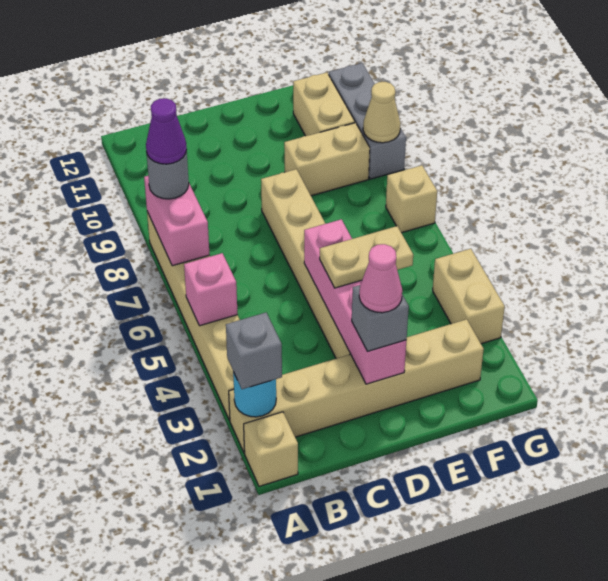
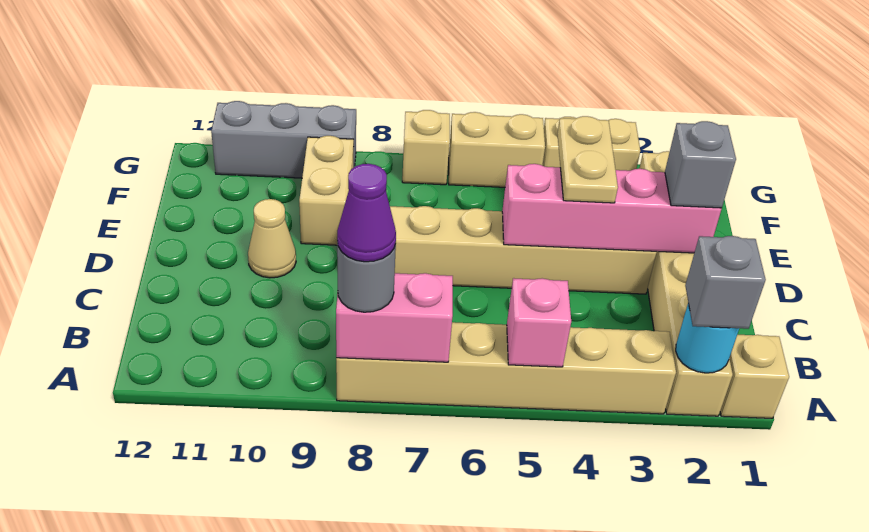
pink 1x1 cone [359,244,402,313] -> none
tan 1x2 brick [293,72,355,136] -> tan 1x2 brick moved to [449,112,545,187]
tan 1x1 cone [363,82,401,143] -> tan 1x1 cone moved to [248,199,296,278]

